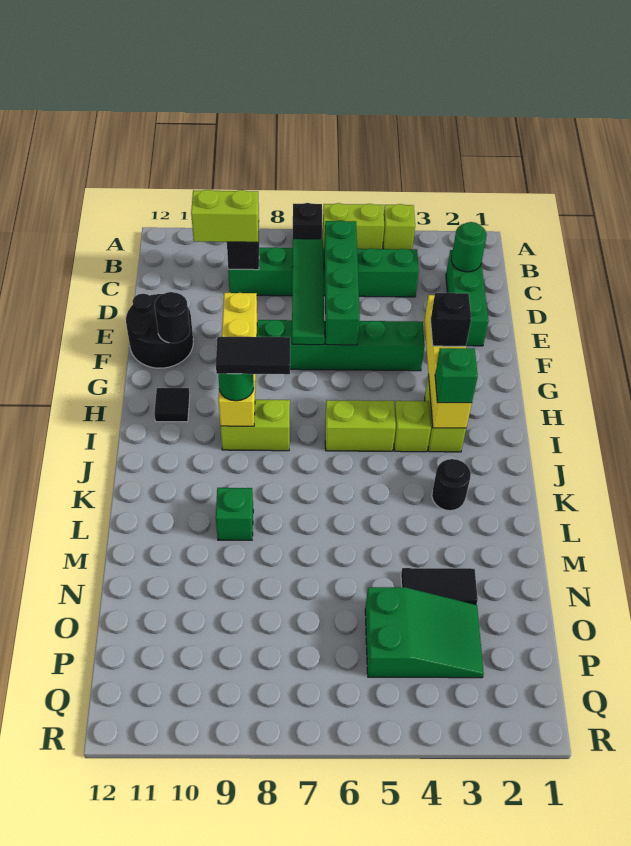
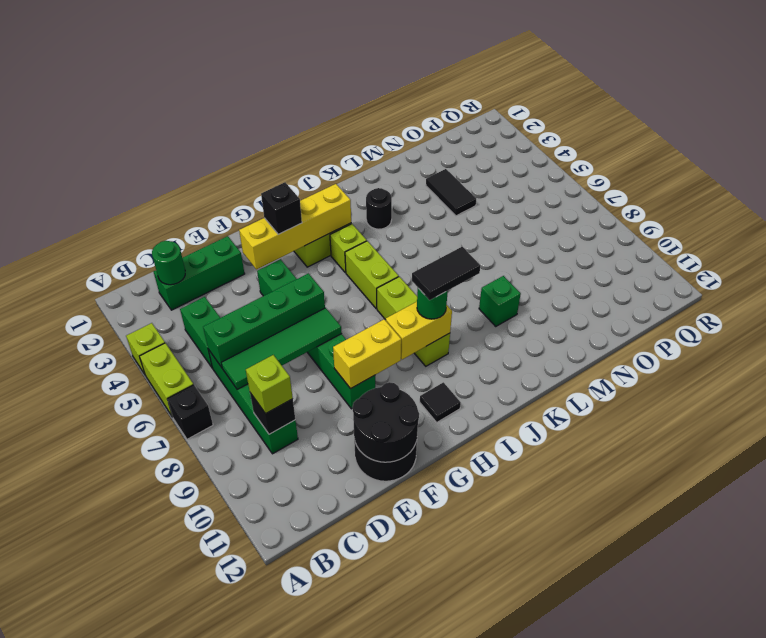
lime 1x2 brick [191,190,259,242] -> lime 1x1 brick [246,355,293,414]
black 1x1 round brick [155,292,190,343] -> black 2x2 round brick [353,382,419,462]
green 1x1 brick [435,348,478,403] -> none
lime 1x2 brick [220,400,290,451] -> lime 1x3 brick [377,277,450,366]
black 1x2 tile [216,337,290,374] -> black 1x2 tile turned to [412,247,480,300]
green 2x3 slope [365,587,484,678] -> none

